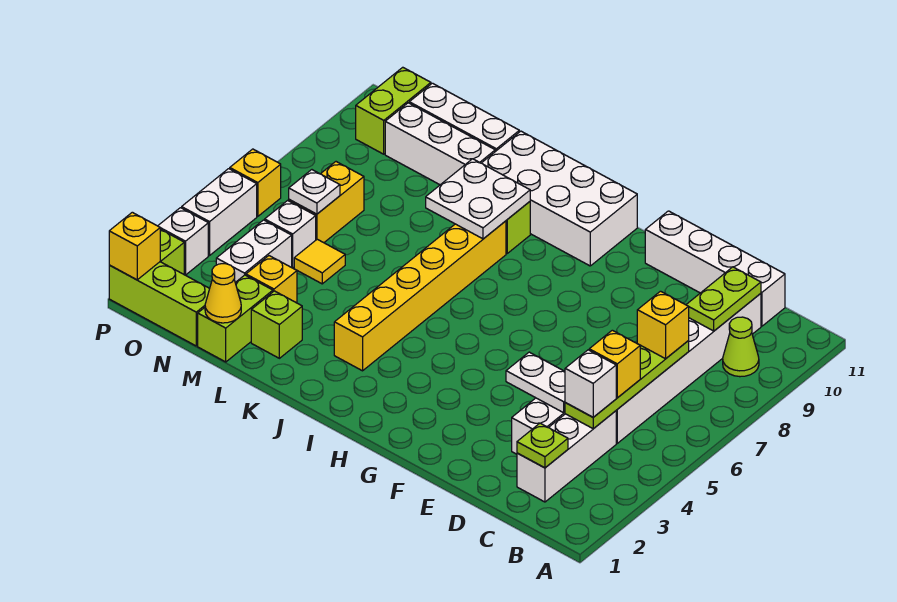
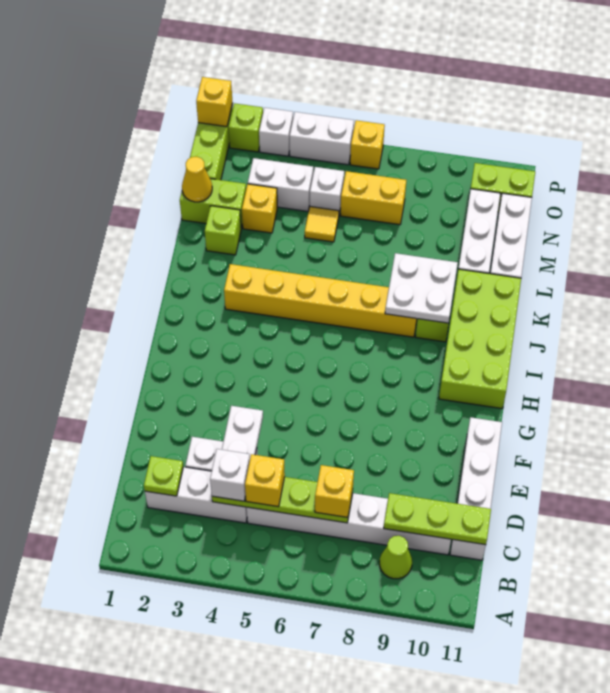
lime 1x2 plate [686,267,761,331] -> lime 1x3 plate [384,493,491,545]
white 2x4 brick [482,131,637,266] -> lime 2x4 brick [439,269,521,409]
white 1x1 plate [289,170,340,214] -> none

